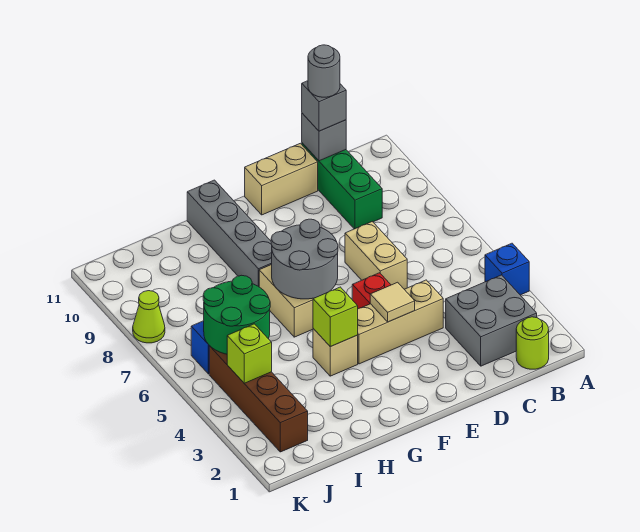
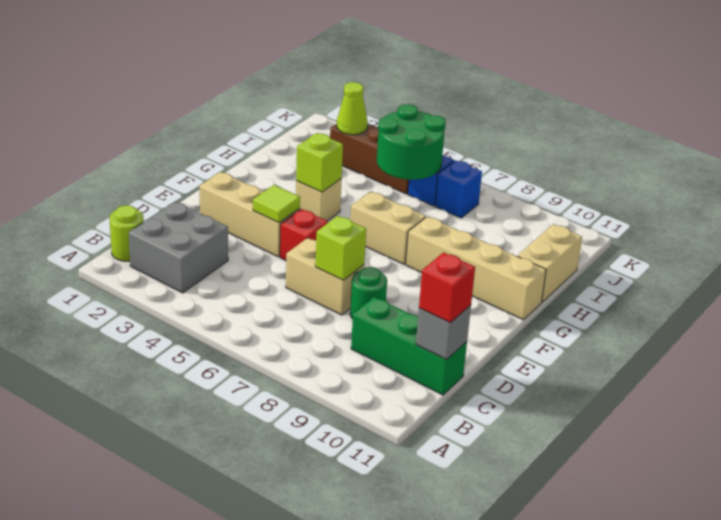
blue 1x1 brick [485,243,529,295] -> blue 1x1 brick moved to [435,160,482,218]
grey 1x1 brick [302,81,346,131] -> red 1x1 brick [419,253,475,322]
grey 1x1 round brick [308,45,340,97] -> none
tan 1x3 brick [358,280,443,364] -> tan 1x3 brick turned to [199,172,300,257]
none -> green 1x1 round brick [350,267,387,319]
tan 1x2 brick [245,143,318,215] -> tan 1x2 brick moved to [517,224,582,302]
tan 1x1 tile [370,282,415,322] -> lime 1x1 tile [253,185,300,223]
grey 2x2 round brick [271,219,338,299] -> none
grey 1x4 brick [187,180,272,287] -> tan 1x4 brick [406,217,546,320]
brown 1x4 brick [209,346,308,452] -> brown 1x3 brick [330,124,409,194]
lime 1x1 brick [227,324,272,383] -> lime 1x1 brick moved to [315,216,366,280]
lime 1x1 cone [133,291,165,343] -> lime 1x1 cone moved to [337,82,368,135]

